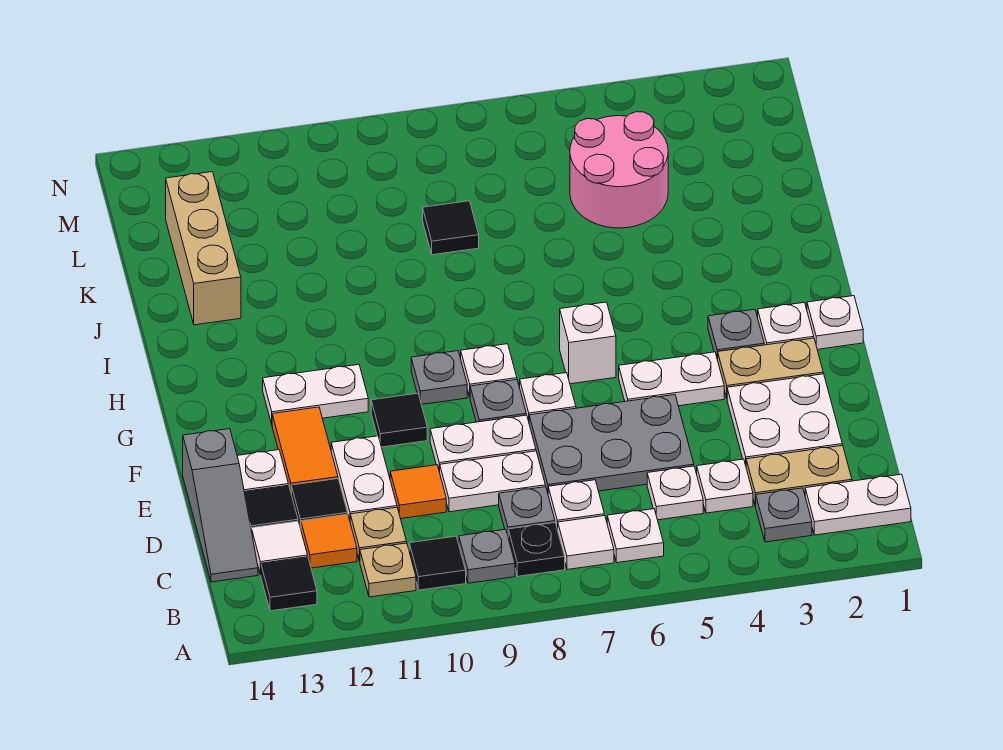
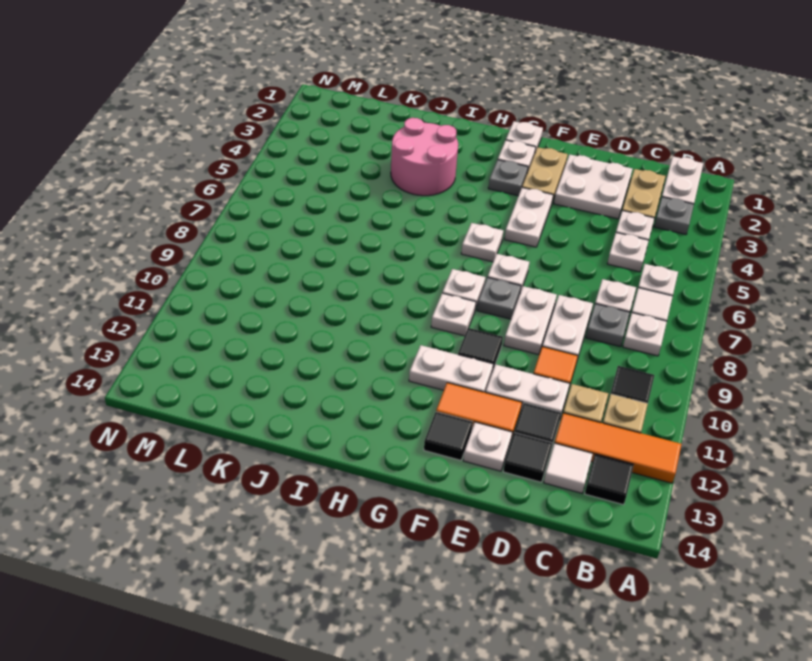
black 1x1 plate [508,523,565,576] -> white 1x1 plate [623,313,667,356]
grey 1x1 plate [459,529,515,583] -> none
orange 1x1 tile [301,514,357,568] -> orange 1x3 tile [555,413,681,483]
grey 1x3 slope [183,429,258,582] -> none
grey 2x3 plate [529,395,694,493] -> none
white 1x1 brick [560,302,616,384] -> white 1x1 plate [461,223,503,262]
grey 1x1 plate [411,351,467,405] -> white 1x1 plate [431,293,476,336]
white 1x2 plate [263,364,368,424] -> white 1x2 plate turned to [409,345,493,392]
tan 1x3 brick [166,172,241,325] -> none
pink 2x2 round brick [570,112,668,228] -> pink 2x2 round brick moved to [391,118,458,196]
black 1x1 tile [423,201,479,255] -> black 1x1 tile moved to [424,412,473,460]

